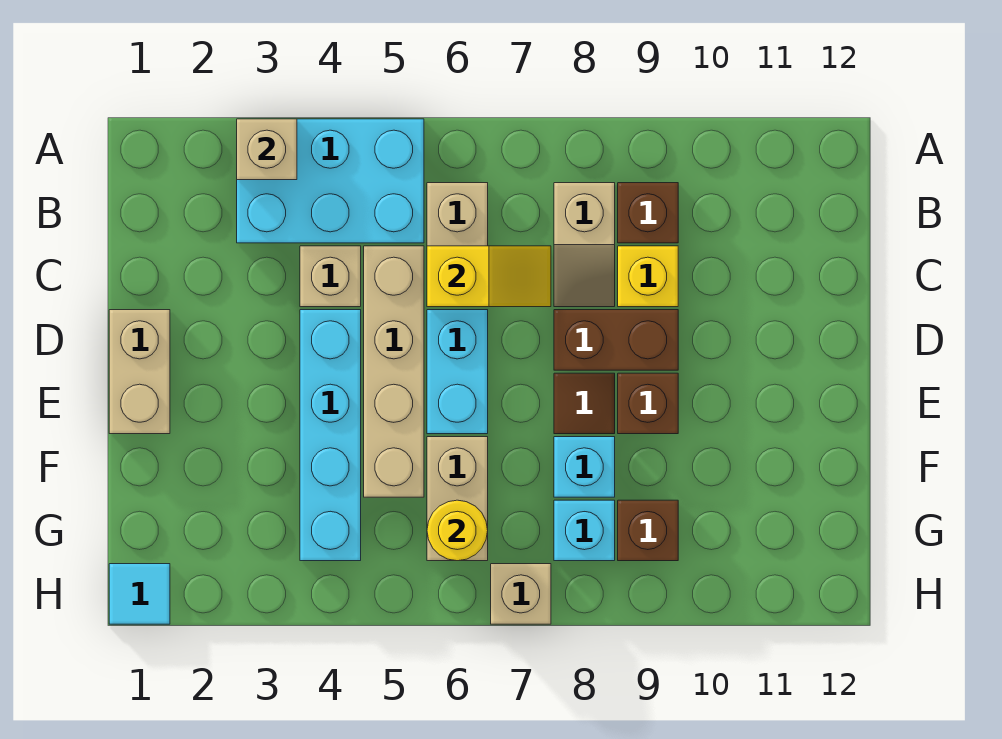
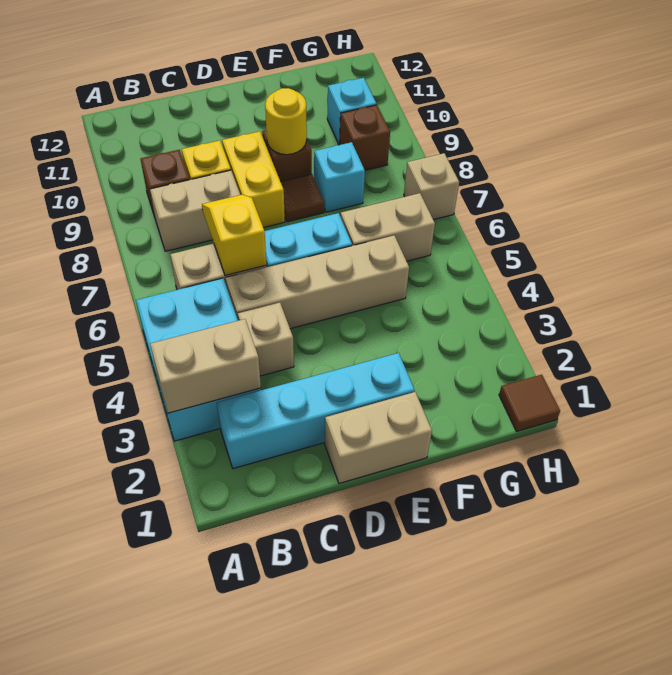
tan 1x1 brick [237,119,297,180] -> tan 1x2 brick [150,319,261,413]
tan 1x2 slope [554,183,615,307] -> tan 1x2 brick [150,170,240,251]
cyan 1x4 brick [300,310,361,561] -> cyan 1x4 brick moved to [217,353,415,469]
brown 1x2 brick [554,310,678,370] -> yellow 1x2 brick [222,131,285,228]
yellow 1x1 round brick [427,500,488,561] -> yellow 1x1 round brick moved to [265,88,307,155]
cyan 1x1 brick [554,500,615,561] -> cyan 1x1 brick moved to [327,78,376,145]
cyan 1x1 tile [109,564,170,624] -> brown 1x1 tile [499,375,560,431]

